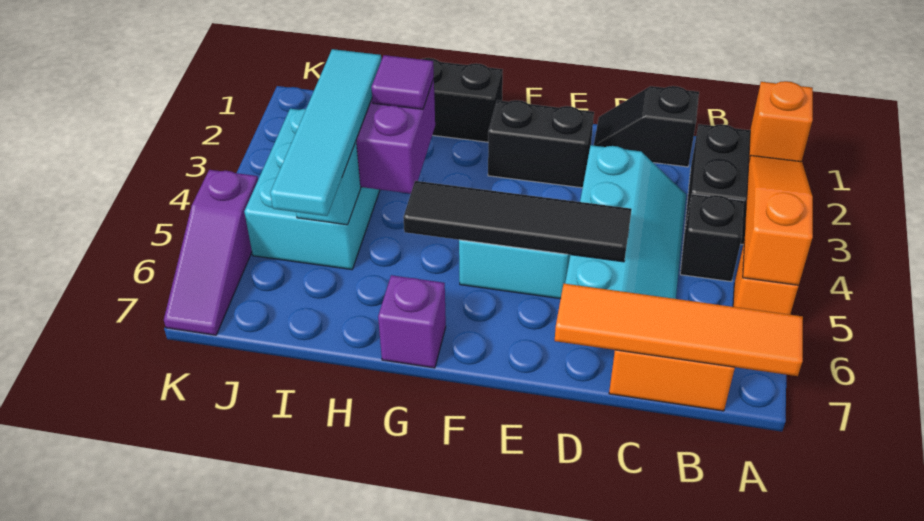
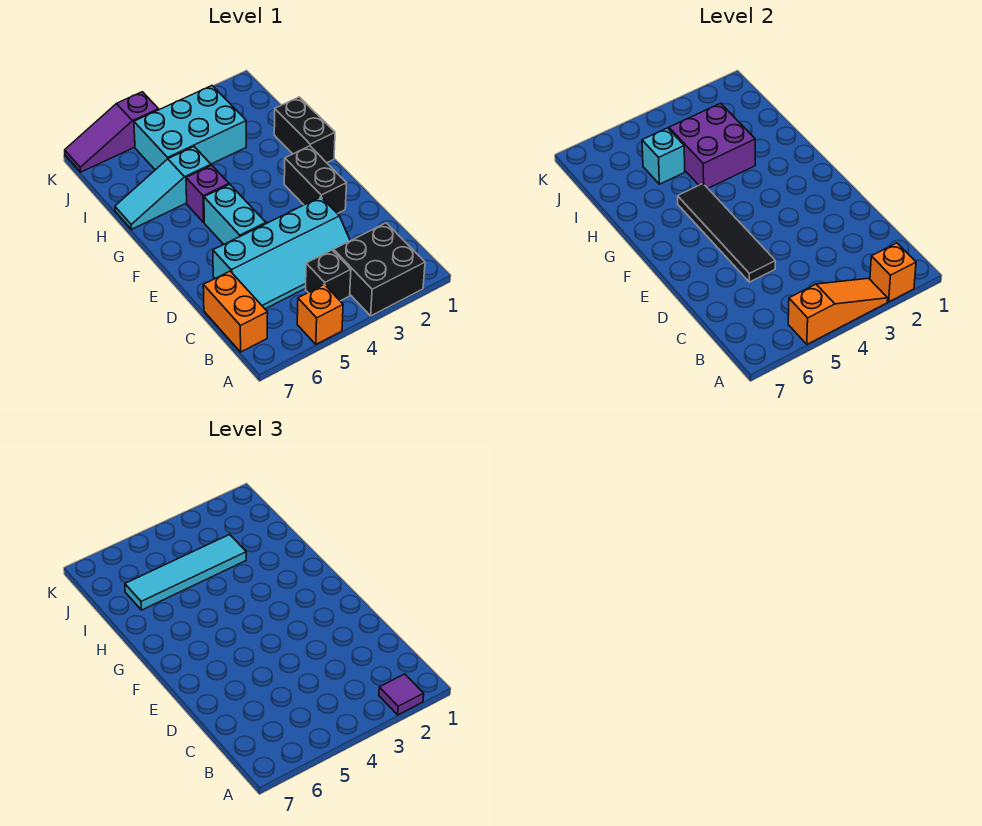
orange 1x4 tile [555,284,803,376] -> none
black 1x2 slope [594,86,699,167] -> none
purple 1x1 brick [378,275,446,368] -> purple 1x1 brick moved to [186,165,229,222]
purple 1x1 tile [371,55,434,109] -> purple 1x1 tile moved to [379,674,424,715]
none -> cyan 1x3 slope [115,147,211,229]

